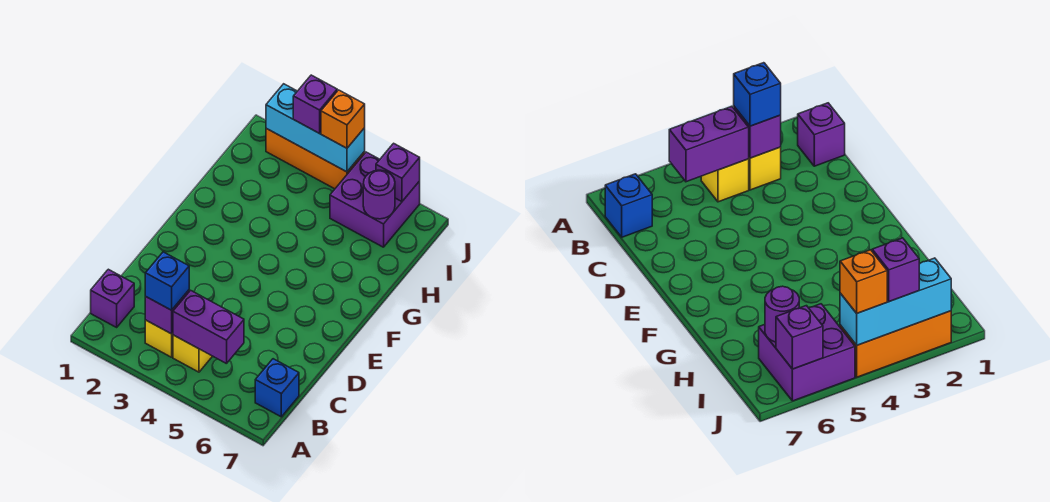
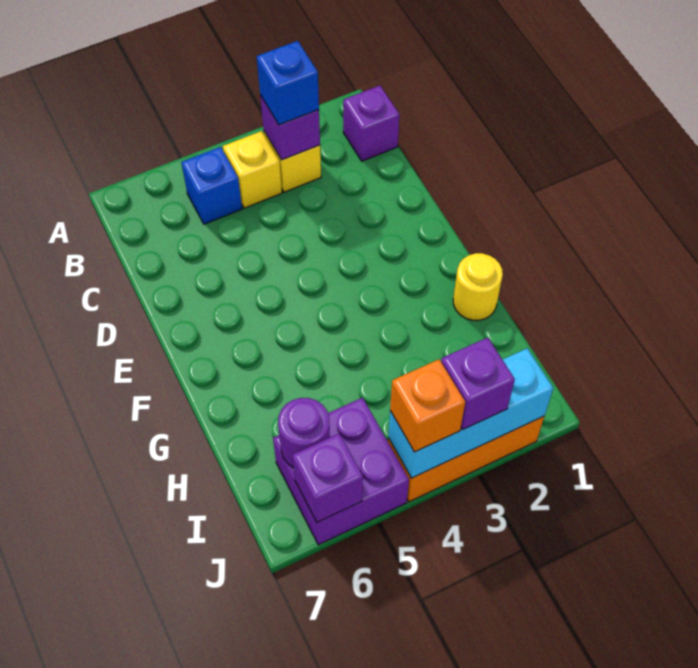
purple 1x2 brick [173,290,244,364] -> none
blue 1x1 brick [255,359,299,417] -> blue 1x1 brick moved to [181,147,242,224]
none -> yellow 1x1 round brick [453,253,503,320]

